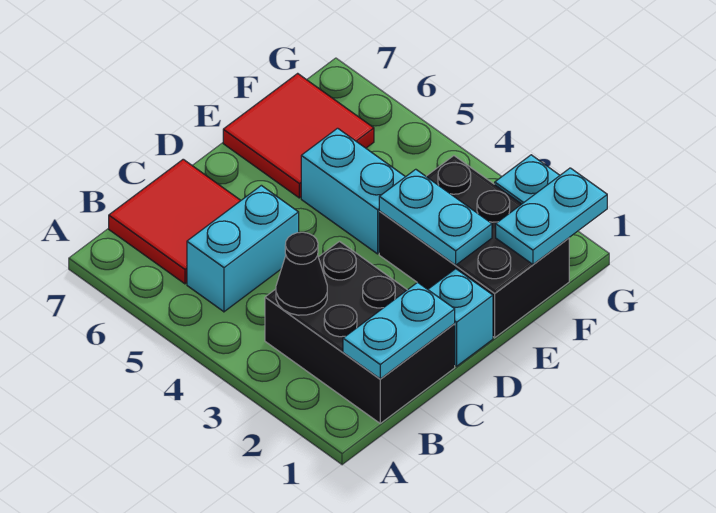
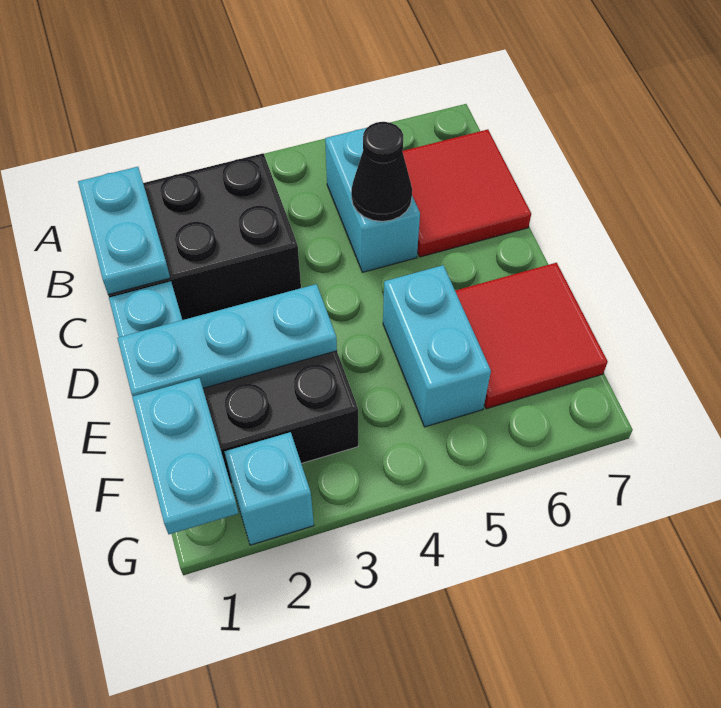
black 1x1 cone [276,232,327,315] -> black 1x1 cone moved to [351,122,412,221]
cyan 1x2 plate [379,169,492,265] -> cyan 1x3 plate [118,284,337,396]
cyan 1x2 brick [301,128,405,254] -> cyan 1x2 brick turned to [383,265,491,427]

